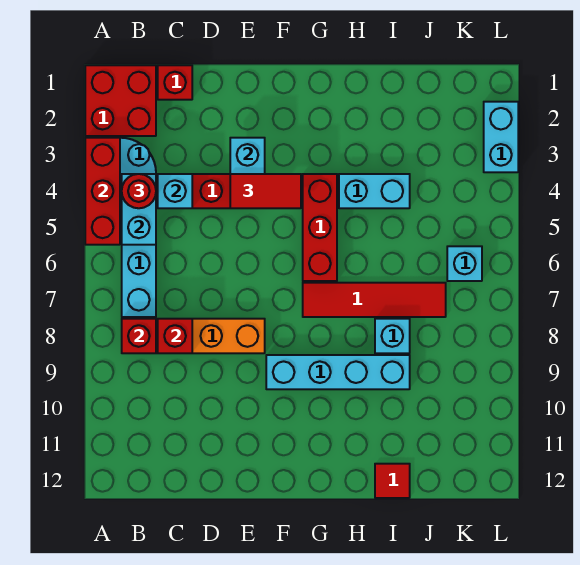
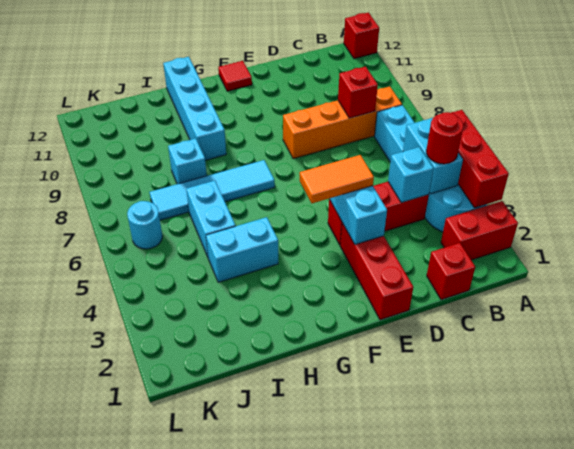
red 2x2 brick [85,65,156,136] -> red 1x2 brick [441,201,518,260]
red 1x1 brick [122,319,156,353] -> red 1x1 brick moved to [344,13,379,59]
red 1x2 tile [230,174,301,208] -> orange 1x2 tile [300,155,374,203]
cyan 1x4 brick [266,355,410,389] -> cyan 1x4 brick turned to [163,57,226,160]
red 1x3 brick [303,174,337,281] -> red 1x3 brick moved to [340,223,413,320]
red 1x4 tile [303,283,446,317] -> cyan 1x4 tile [150,160,275,220]
red 1x1 tile [375,464,410,498] -> red 1x1 tile moved to [218,61,252,91]
cyan 1x1 brick [447,246,482,281] -> cyan 1x1 round brick [127,201,163,249]
cyan 1x2 brick [484,102,518,172] -> cyan 1x2 brick moved to [186,181,235,257]

